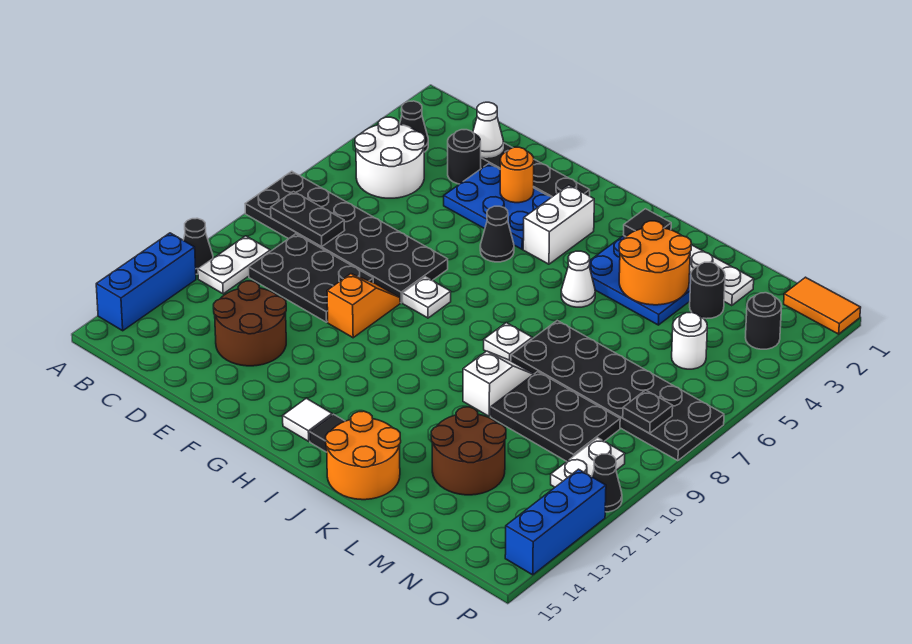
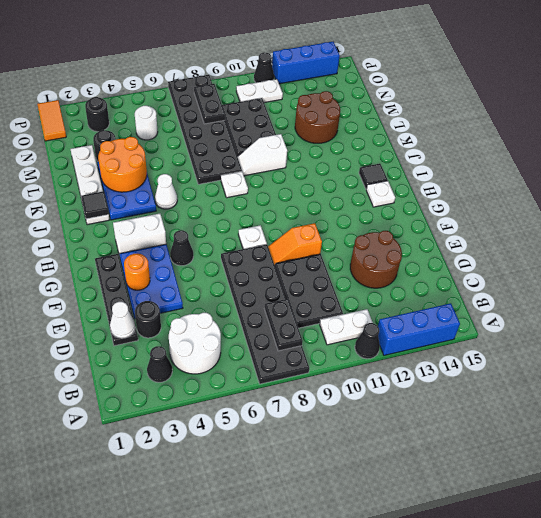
white 1x1 tile [283,398,332,441] -> white 1x1 plate [366,181,395,207]
orange 2x2 round brick [326,411,401,500] -> none
black 1x1 plate [623,390,673,433] -> black 1x2 plate [194,84,225,124]

